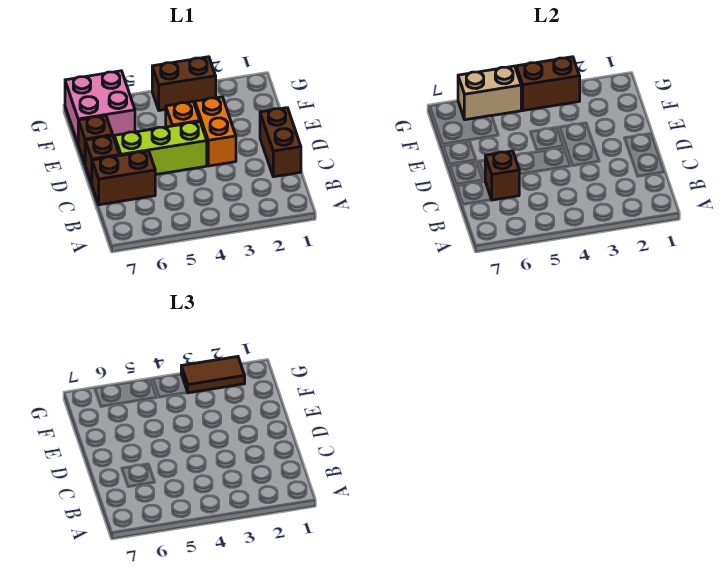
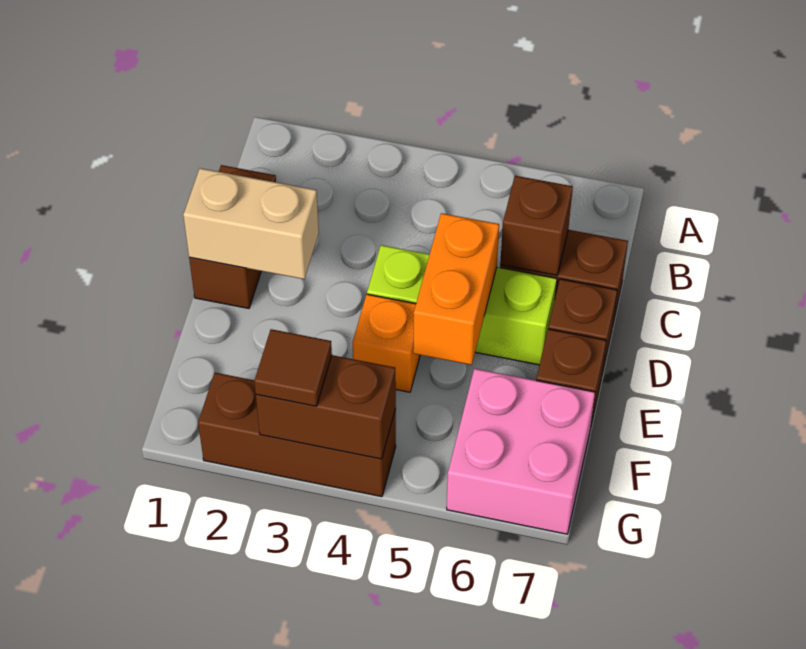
orange 1x2 brick [195,97,236,166] -> orange 1x2 brick moved to [413,213,499,365]
brown 1x2 tile [181,356,245,393] -> brown 1x1 tile [254,329,332,406]
brown 1x2 brick [152,57,216,111] -> brown 1x3 brick [198,372,396,497]
tan 1x2 brick [458,66,521,120] -> tan 1x2 brick moved to [183,168,319,279]

